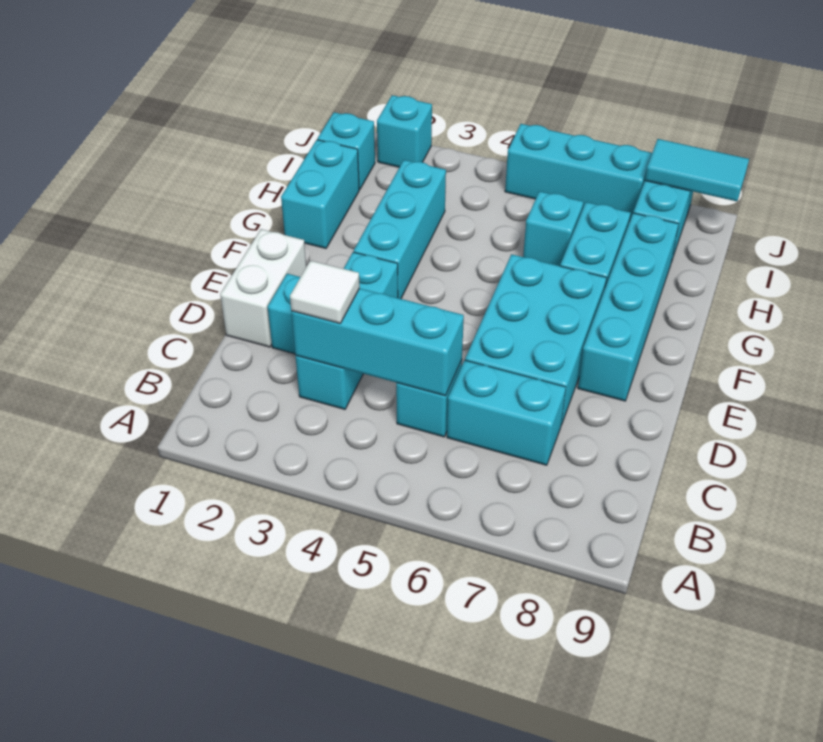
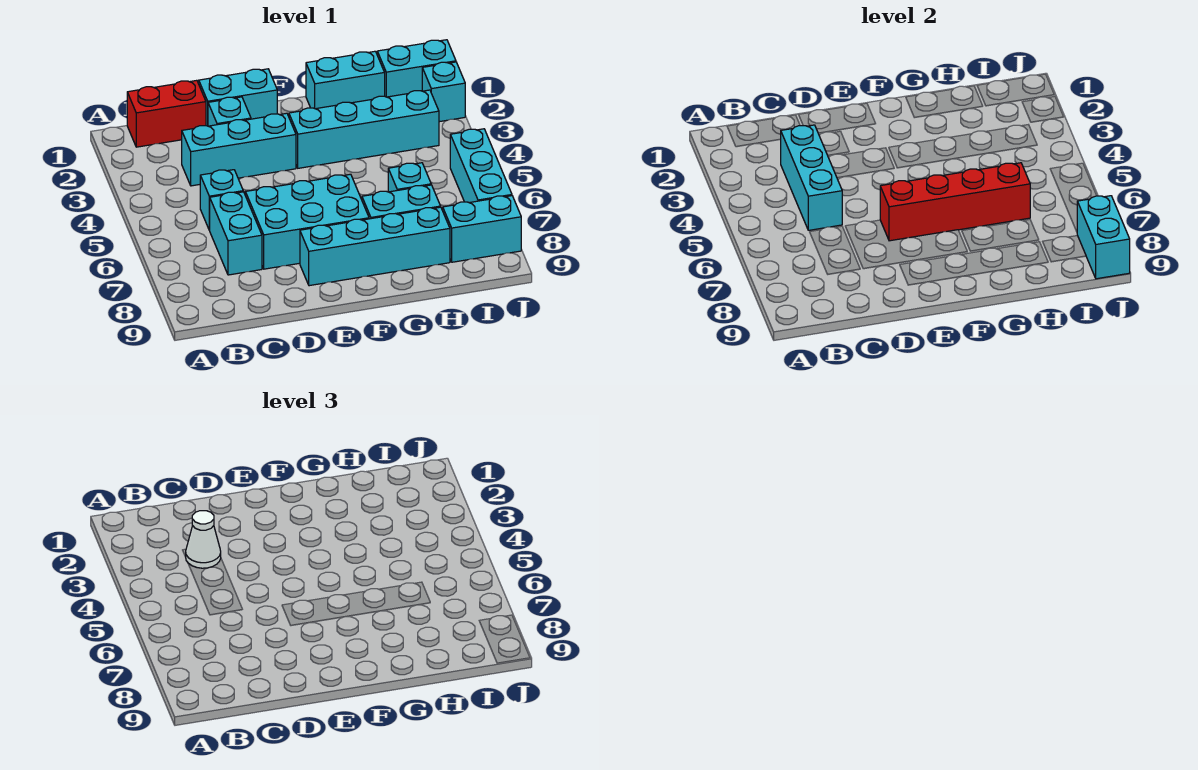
none -> red 1x2 brick [127,80,206,147]
white 1x1 tile [290,260,360,323] -> white 1x1 cone [186,511,221,568]
white 1x2 brick [220,229,306,347] -> cyan 1x2 brick [199,69,277,126]
none -> red 1x4 brick [880,163,1030,241]
cyan 1x3 brick [354,160,446,299] -> cyan 1x4 brick [289,90,439,168]
cyan 1x1 brick [317,112,375,190] -> cyan 1x2 brick [377,40,456,97]
cyan 1x2 tile [645,139,749,201] -> cyan 1x2 brick [1077,196,1130,279]

